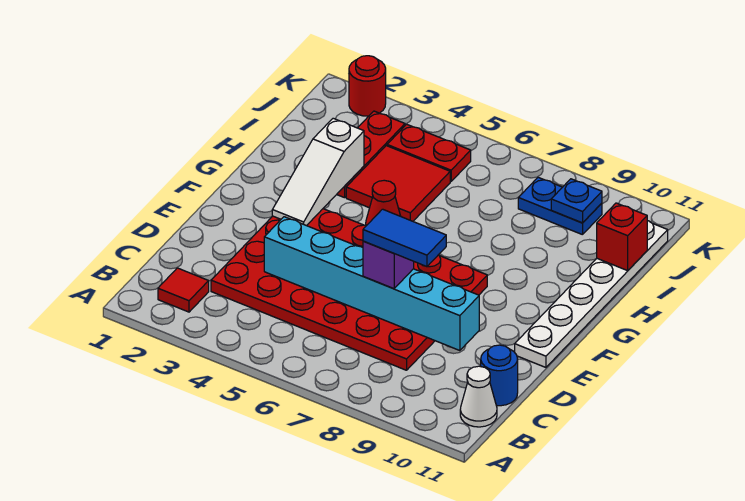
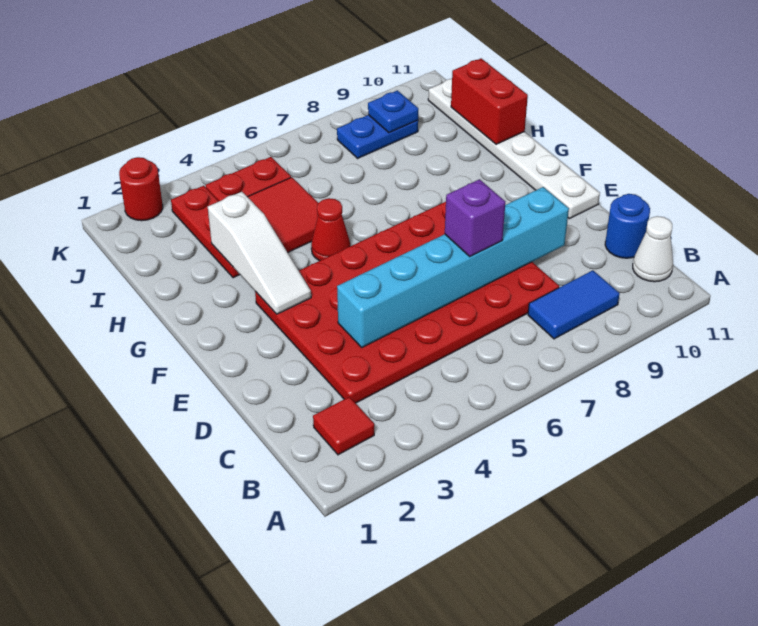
blue 1x2 tile [363,209,446,267] -> blue 1x2 tile moved to [528,270,620,339]
red 1x1 brick [597,203,647,271] -> red 1x2 brick [451,59,528,144]

